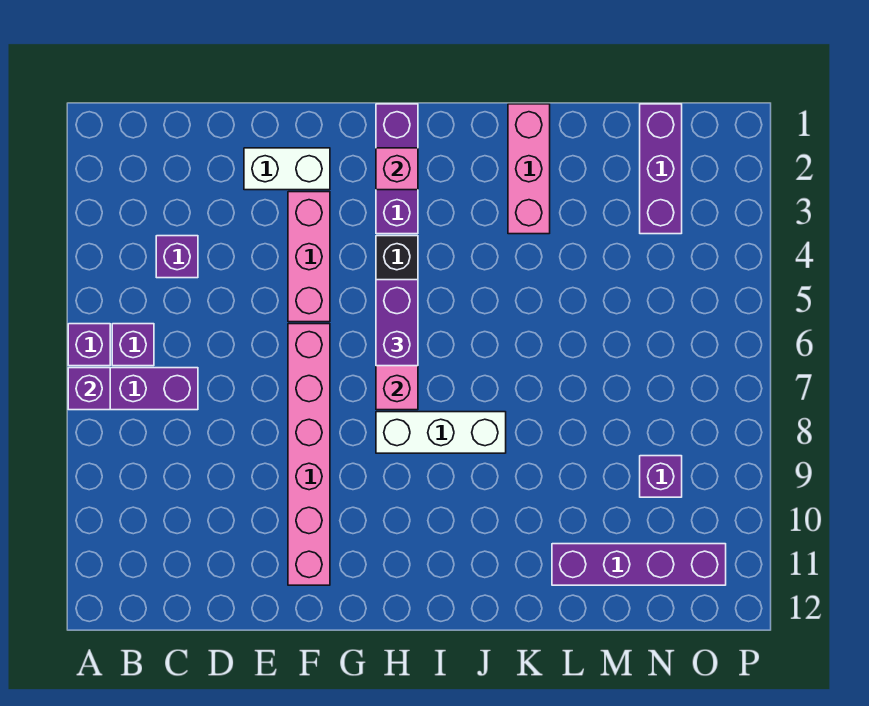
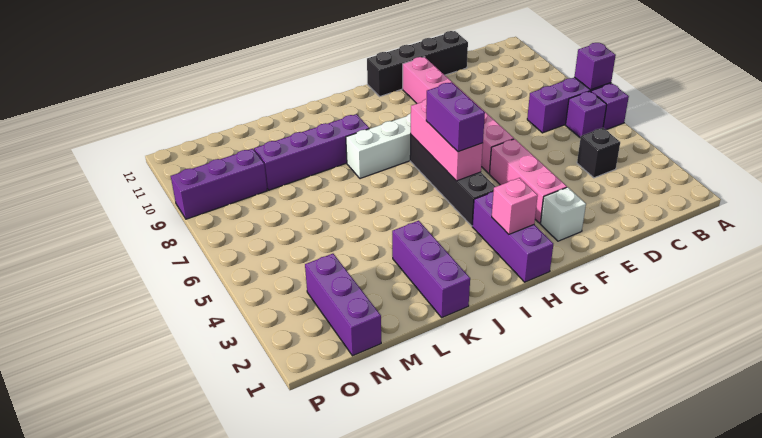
purple 1x1 brick [156,236,198,278] -> black 1x1 brick [577,128,620,178]
none -> black 1x4 brick [367,31,468,97]
white 1x2 brick [244,148,330,190] -> white 1x1 brick [541,187,586,241]
pink 1x3 brick [508,104,550,234] -> purple 1x3 brick [392,221,470,317]
purple 1x4 brick [552,544,726,585] -> purple 1x4 brick moved to [254,114,369,190]
purple 1x1 brick [640,456,682,497] -> purple 1x3 brick [171,149,267,219]

